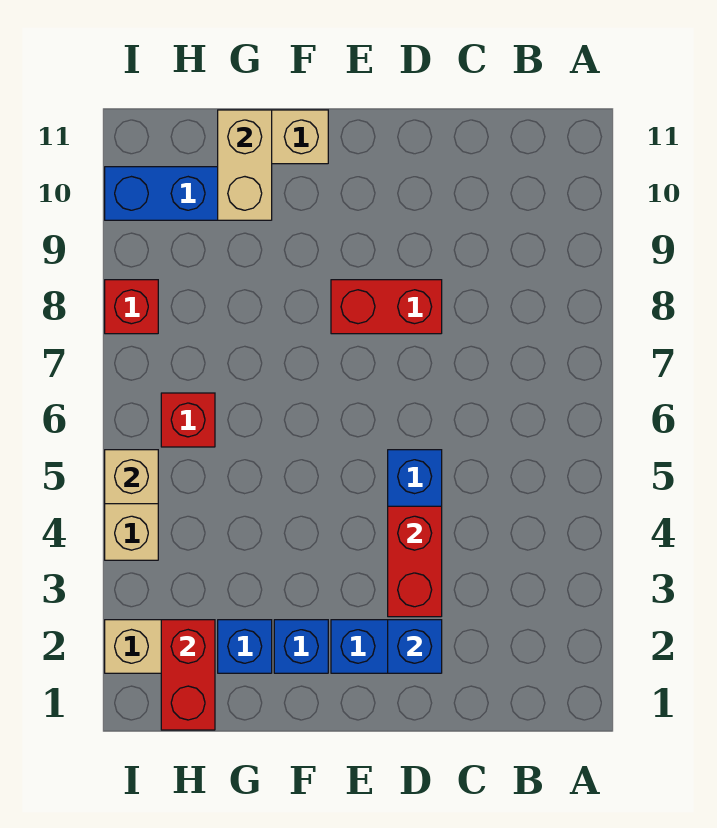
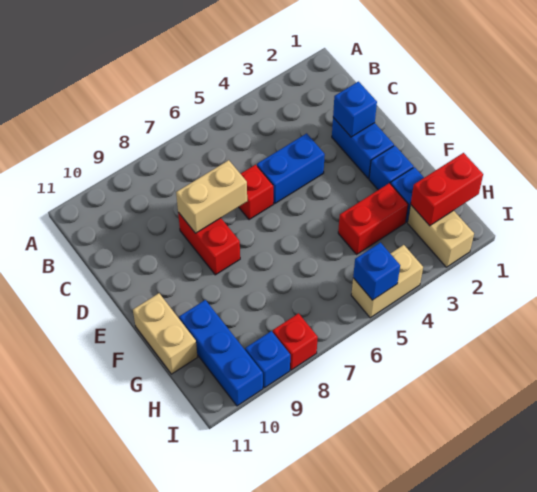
red 1x2 brick [388,506,442,617] -> red 1x2 brick moved to [338,183,408,254]
tan 1x2 brick [218,110,272,220] -> tan 1x2 brick moved to [176,160,247,233]
red 1x1 brick [161,393,215,447] -> red 1x1 brick moved to [239,165,273,220]
tan 1x1 brick [105,450,158,504] -> blue 1x1 brick [353,243,400,300]
none -> blue 1x1 brick [245,331,290,388]

